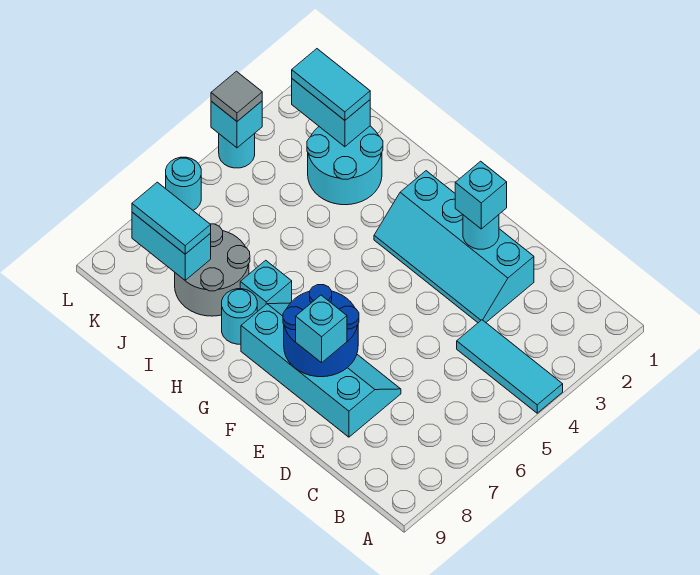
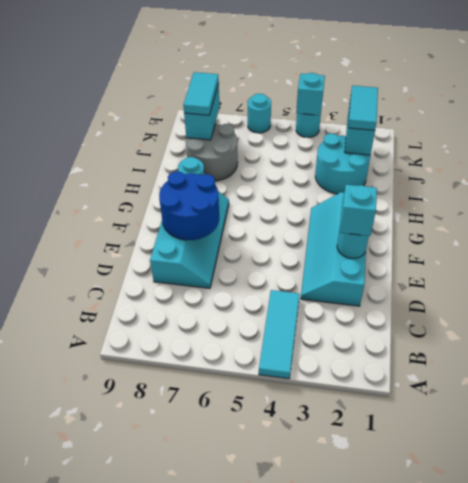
cyan 1x1 brick [296,295,347,363] -> none
cyan 1x1 brick [240,260,292,312] -> none
grey 1x1 tile [211,71,262,121] -> none

